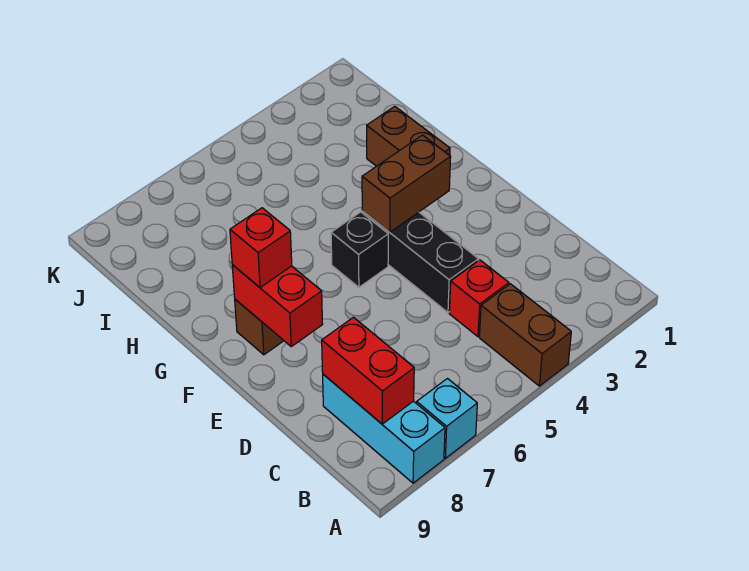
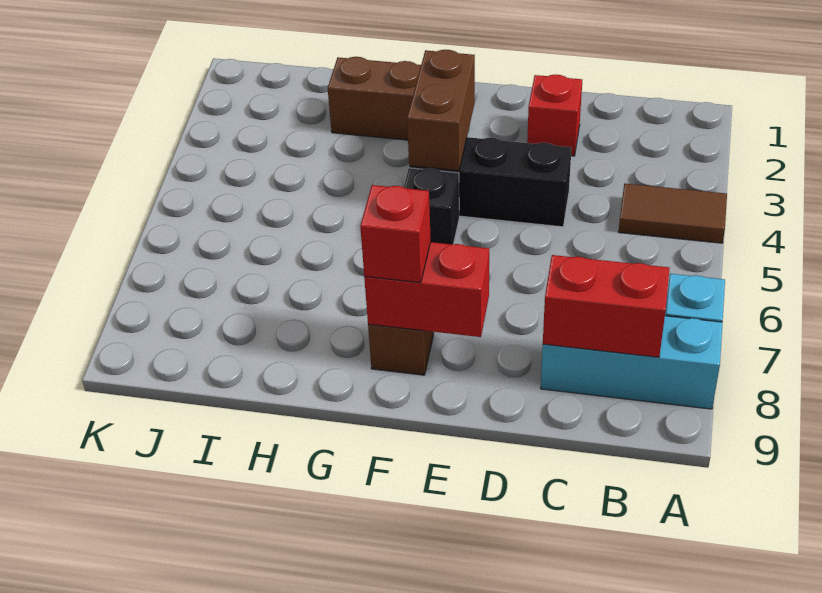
brown 1x2 brick [479,284,571,386] -> brown 1x2 tile [619,184,727,243]
red 1x1 brick [449,260,509,337] -> red 1x1 brick moved to [527,75,582,156]

